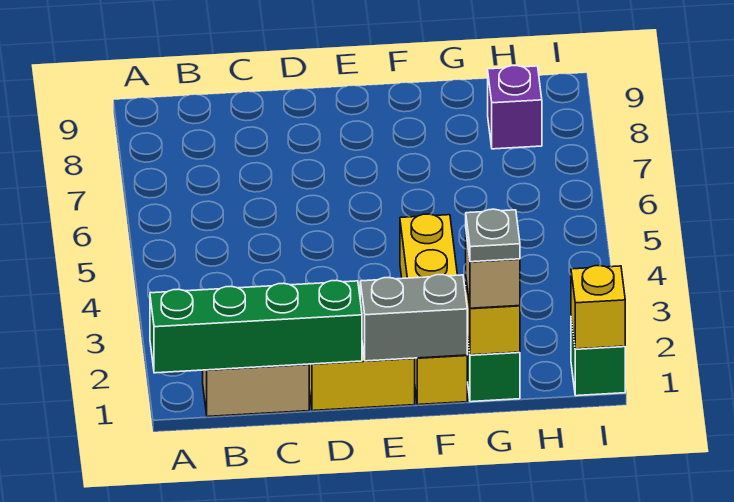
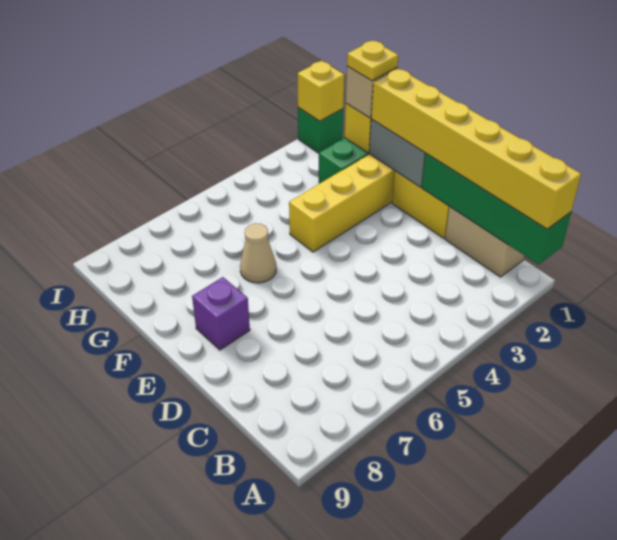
none -> yellow 1x6 brick [371,68,581,229]
none -> tan 1x1 cone [240,223,276,283]
grey 1x1 plate [466,209,520,262] -> yellow 1x1 plate [347,40,398,81]
purple 1x1 brick [488,66,542,149] -> purple 1x1 brick moved to [192,277,250,350]

